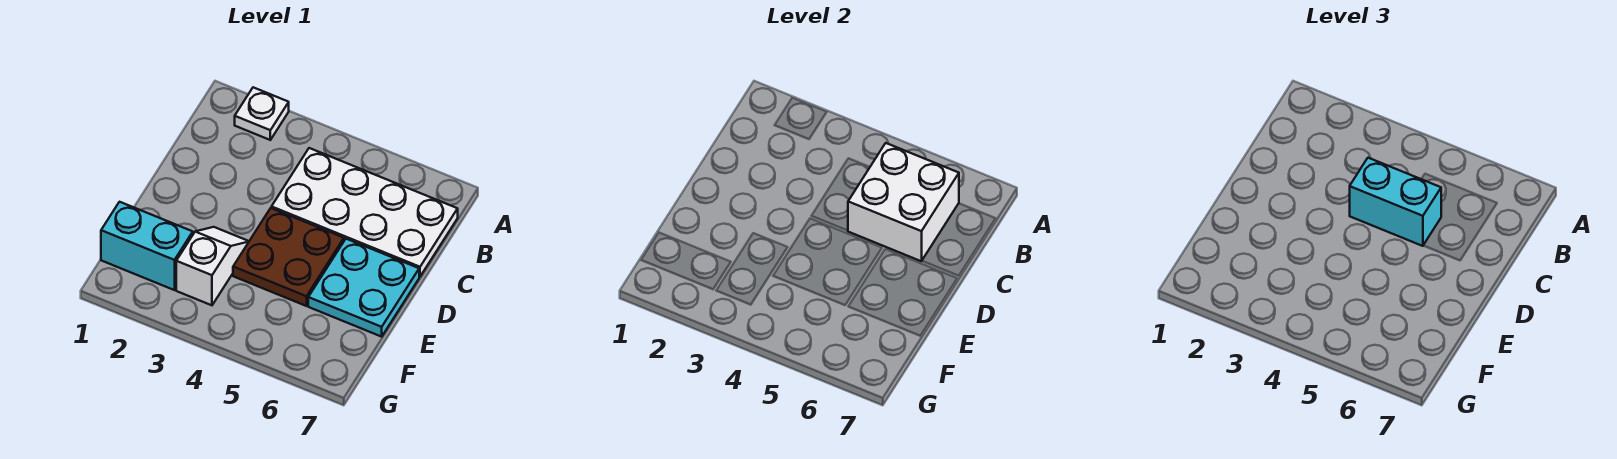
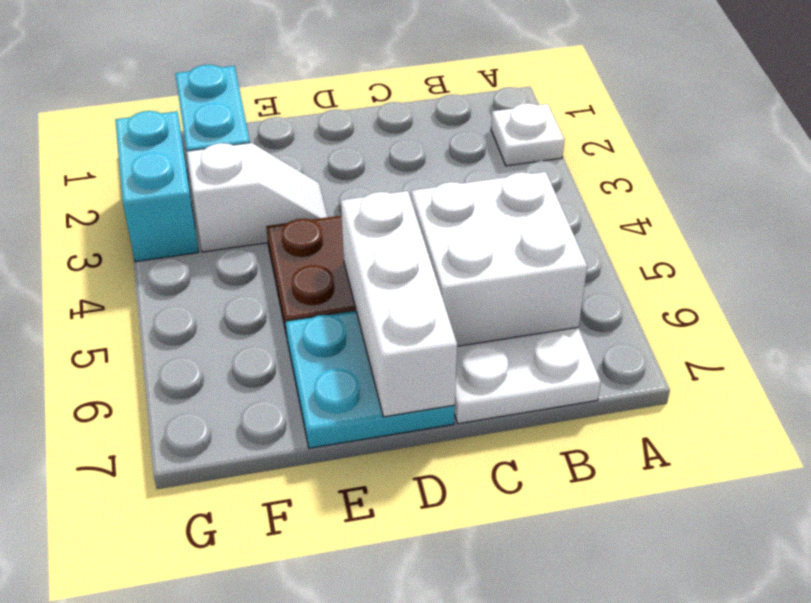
cyan 1x2 brick [1350,158,1441,246] -> cyan 1x2 brick moved to [115,111,199,262]
none -> white 1x3 brick [341,191,457,417]

